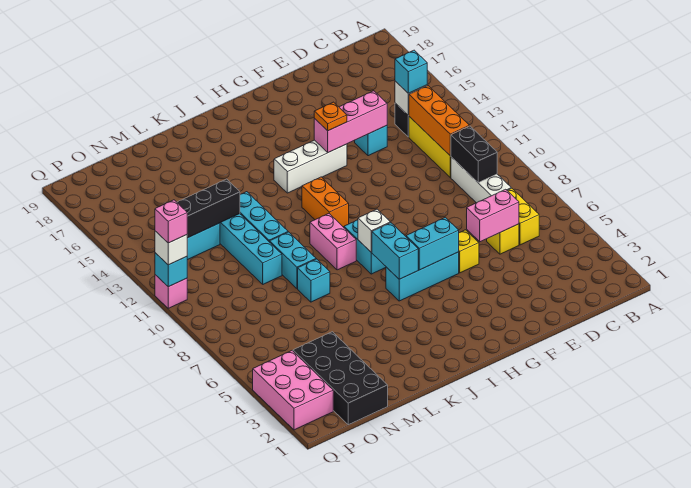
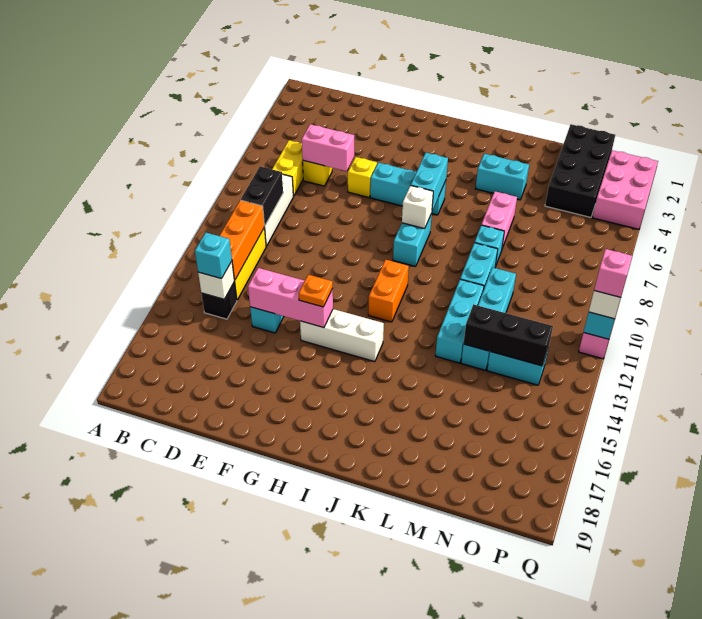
cyan 1x2 brick [406,217,459,270] -> cyan 1x2 brick moved to [475,154,529,200]
pink 1x2 brick [310,214,356,270] -> pink 1x2 brick moved to [481,191,517,248]

